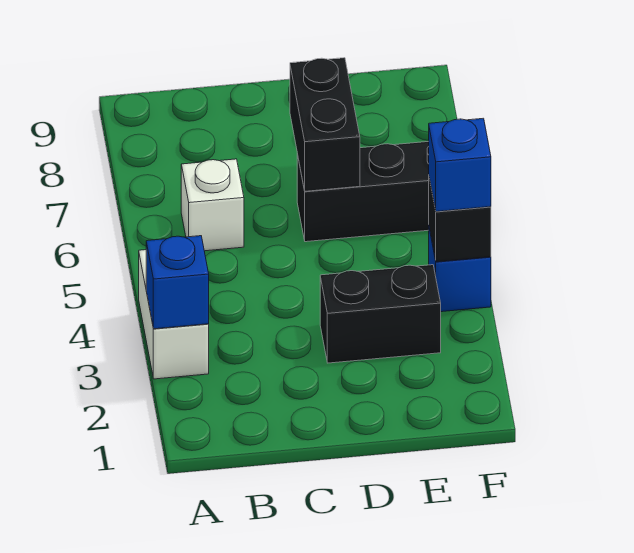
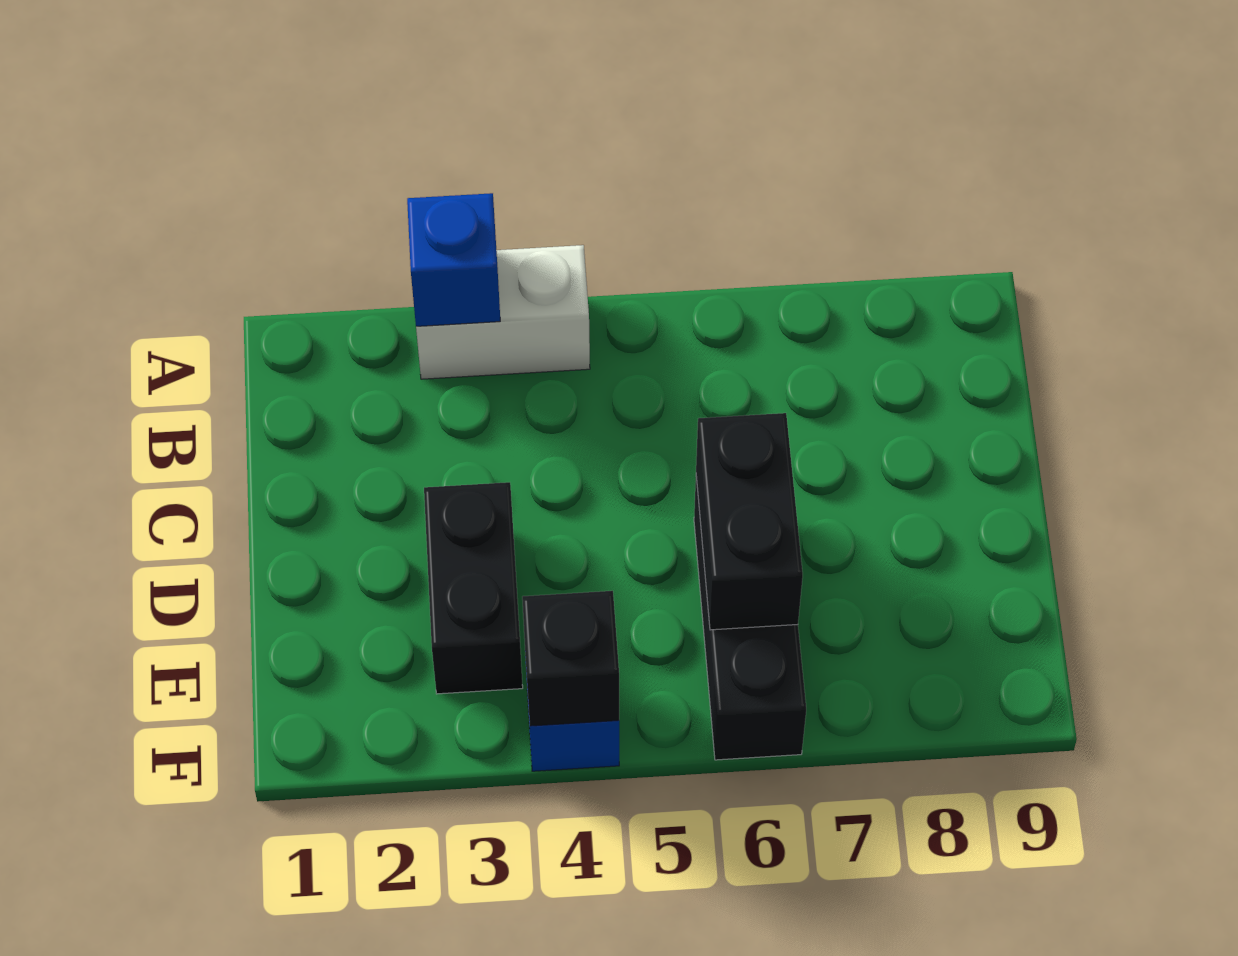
white 1x1 brick [181,159,244,251] -> none
black 1x2 brick [290,58,360,191] -> black 1x2 brick turned to [696,413,803,630]
blue 1x1 brick [429,118,491,212] -> none

